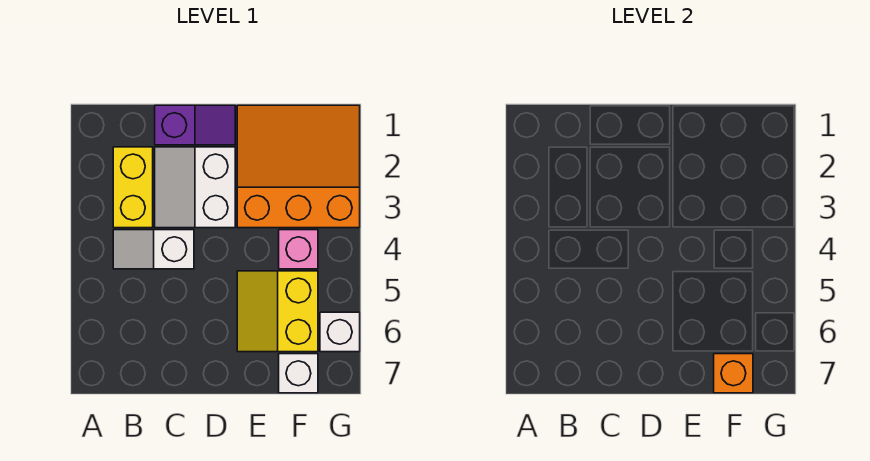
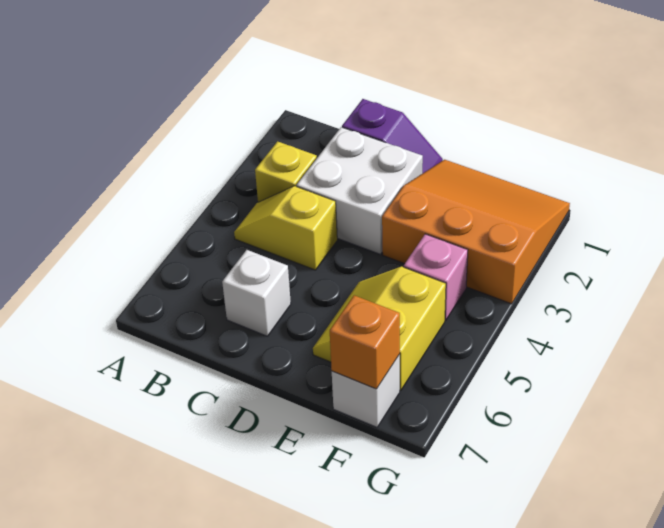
yellow 1x2 brick [113,147,153,228] -> yellow 1x1 brick [255,141,317,202]
white 1x2 slope [113,230,194,269] -> yellow 1x2 slope [234,186,337,270]
white 2x2 slope [155,147,235,228] -> white 2x2 brick [297,127,423,254]
white 1x1 brick [320,312,360,352] -> white 1x1 brick moved to [222,250,291,336]

